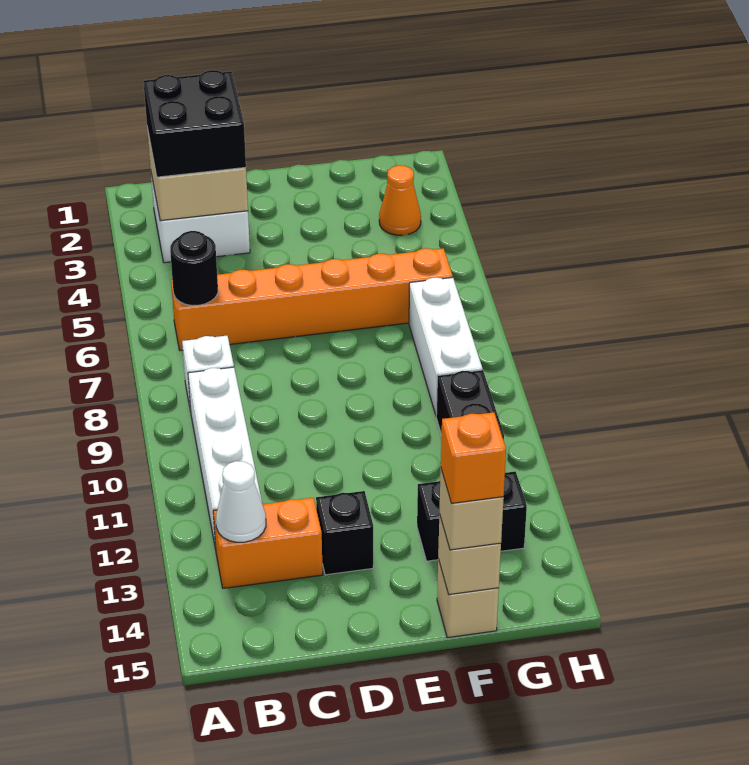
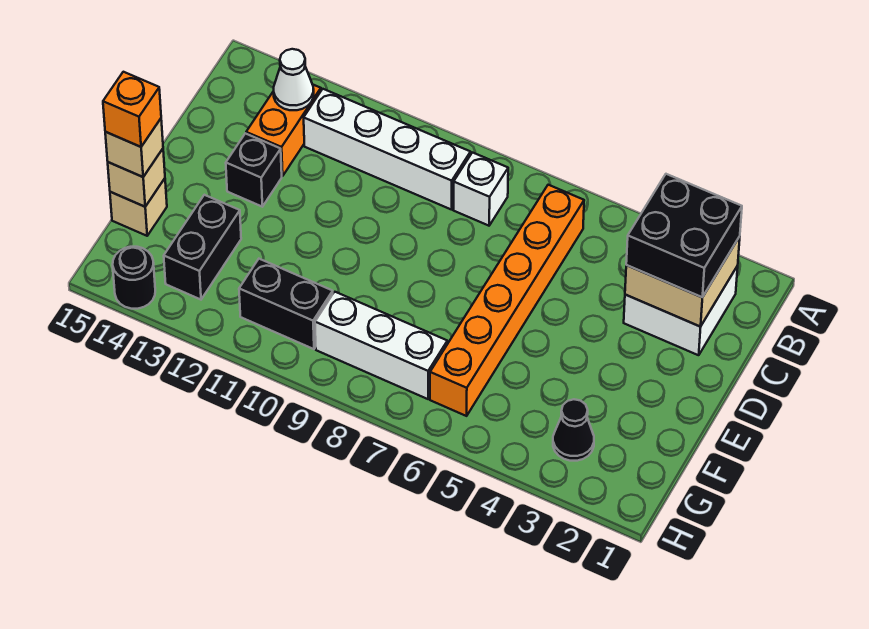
black 1x1 round brick [170,231,218,306] -> black 1x1 round brick moved to [113,247,155,309]
orange 1x1 cone [379,165,421,235] -> black 1x1 cone [553,399,594,461]

